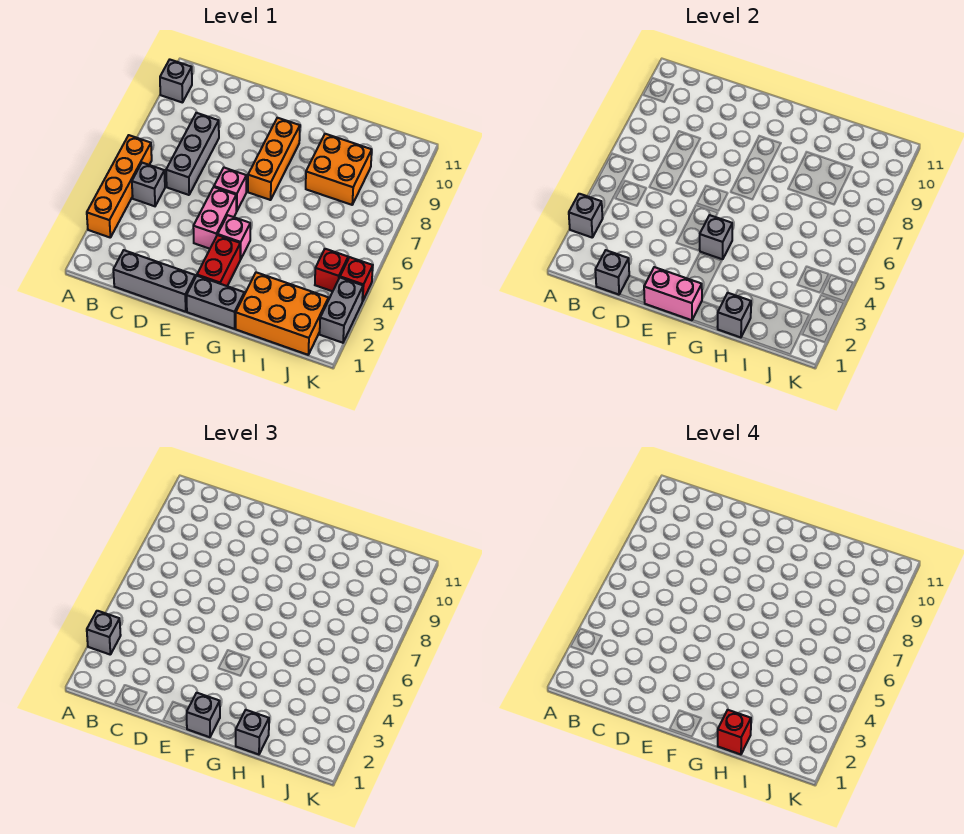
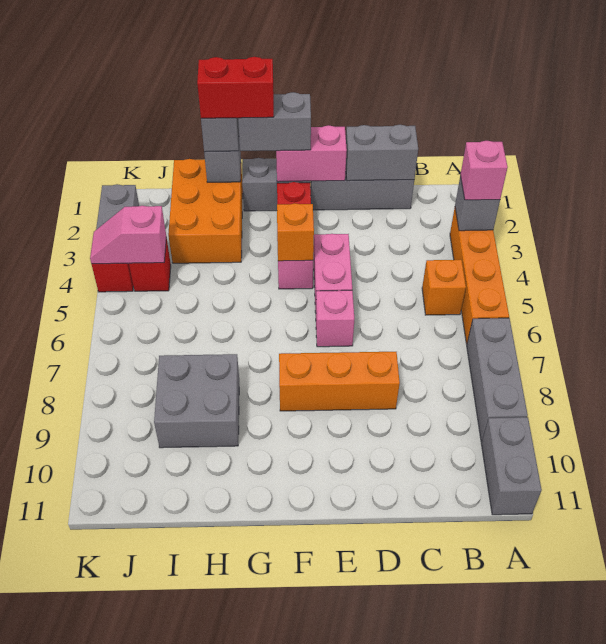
grey 1x1 brick [87,611,121,654] -> pink 1x1 brick [460,141,508,200]
grey 1x1 brick [160,60,192,103] -> grey 1x2 brick [481,417,542,515]
grey 1x1 brick [132,163,165,206] -> orange 1x1 brick [422,260,466,315]
grey 1x1 brick [595,250,629,295] -> grey 1x2 brick [346,125,418,181]
grey 1x3 brick [166,113,219,195] -> grey 1x3 brick moved to [467,318,528,442]
grey 1x1 brick [187,693,220,737] -> grey 1x2 brick [238,92,311,151]
grey 1x1 brick [700,215,732,259] -> orange 1x1 brick [277,203,314,261]
orange 1x3 brick [248,118,300,200] -> orange 1x3 brick turned to [279,352,400,411]
orange 2x3 brick [236,272,328,355] -> orange 2x3 brick turned to [168,159,243,263]
red 1x1 brick [718,710,751,754] -> red 1x2 brick [197,57,274,118]
orange 2x2 brick [306,134,372,205] -> grey 2x2 brick [154,354,239,448]
none -> pink 1x2 slope [90,206,166,264]

